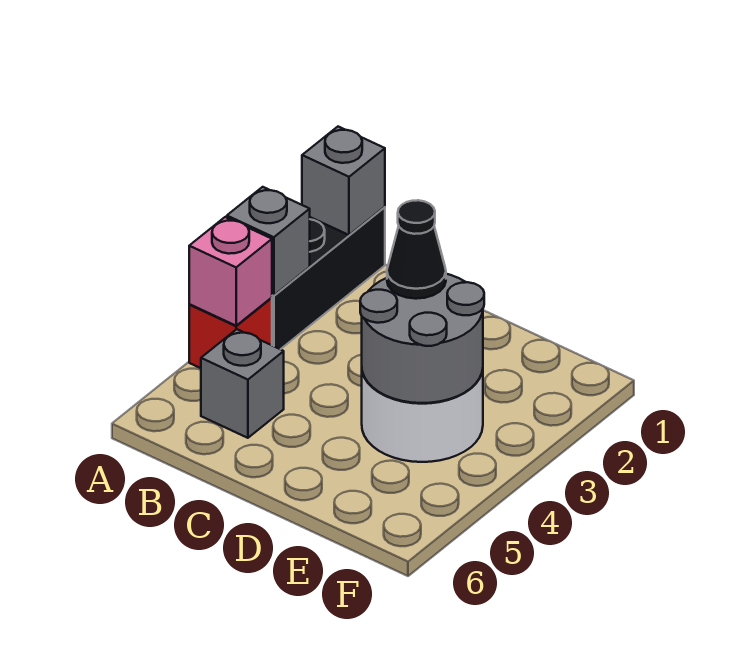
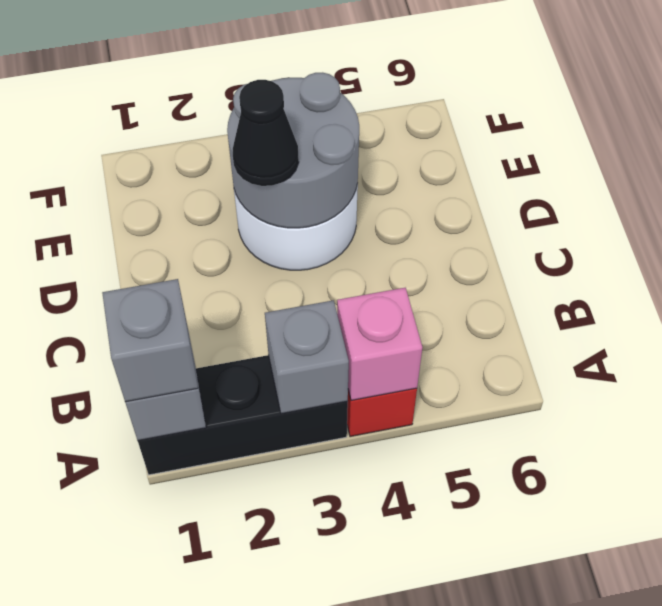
grey 1x1 brick [201,329,284,438] -> grey 1x1 brick moved to [102,279,198,402]

